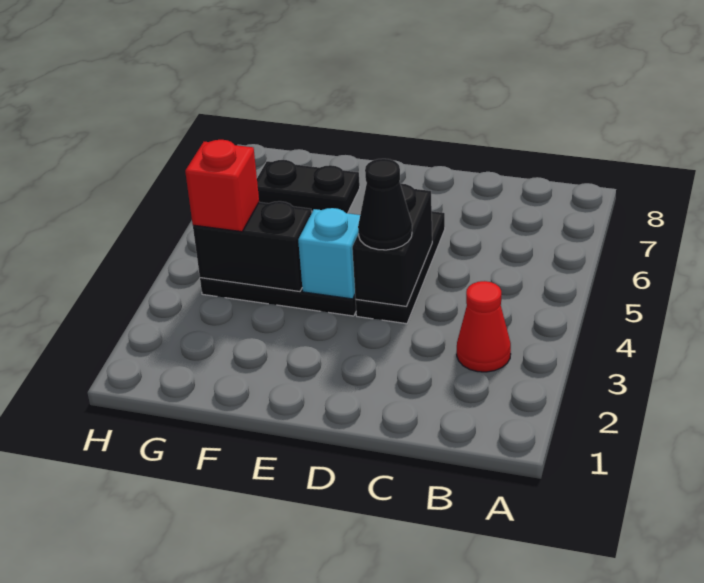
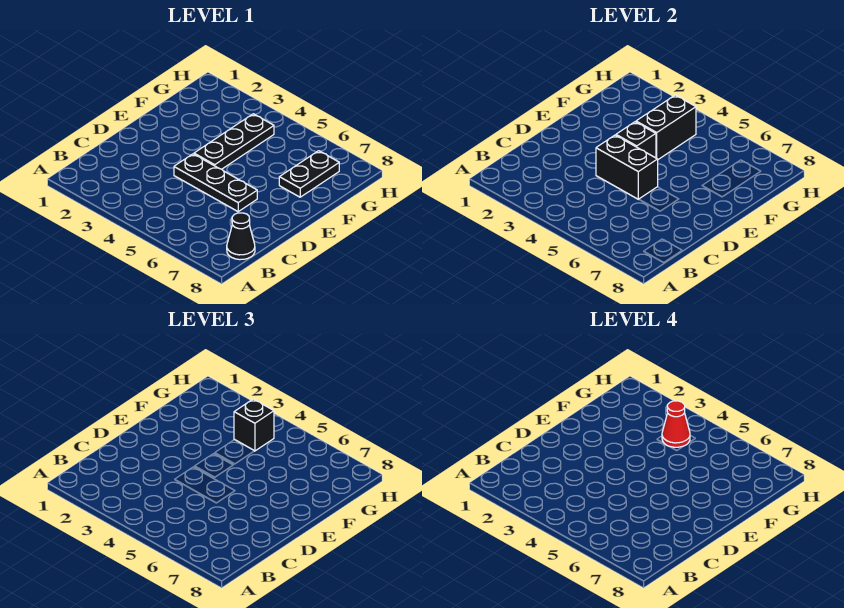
red 1x1 cone [457,281,511,372] -> red 1x1 cone moved to [662,401,690,447]
black 1x1 cone [358,159,412,250] -> black 1x1 cone moved to [227,213,255,260]
cyan 1x1 brick [298,208,360,299] -> black 1x1 brick [616,122,656,158]
red 1x1 brick [185,140,259,232] -> black 1x1 brick [234,399,274,451]

